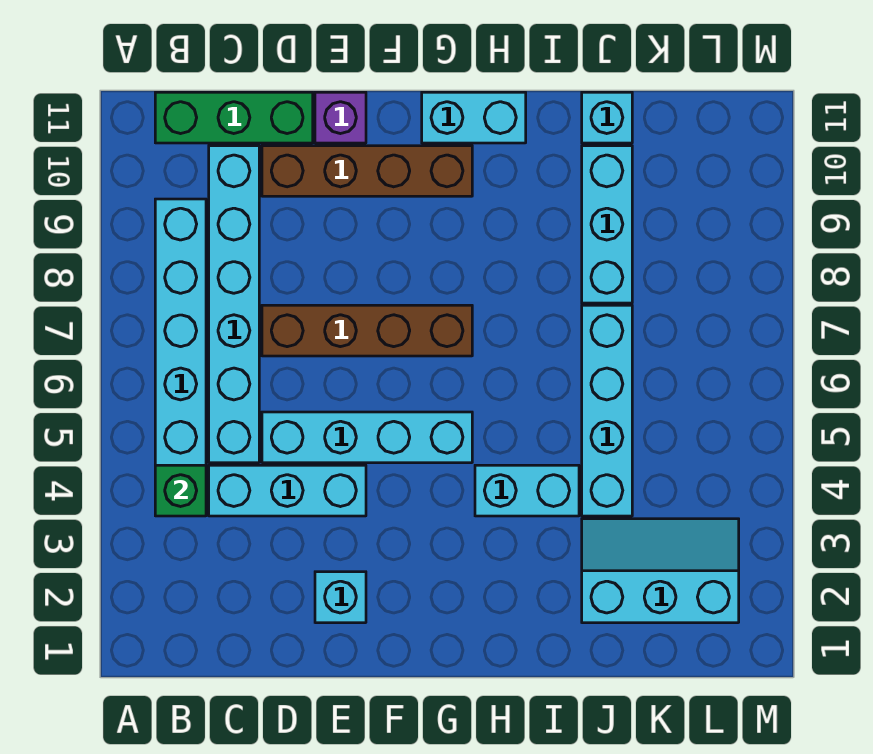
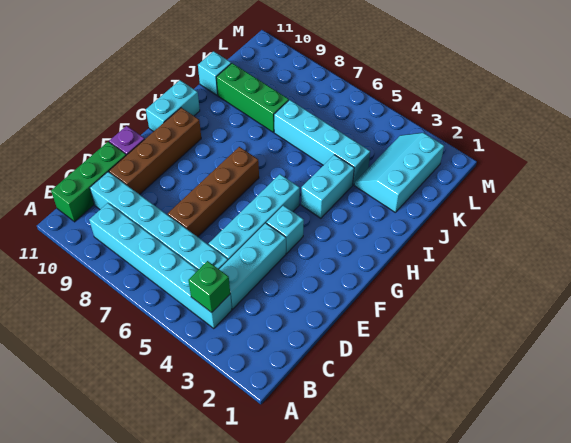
cyan 1x1 brick [315,572,366,623] -> cyan 1x1 brick moved to [266,205,304,253]
cyan 1x3 brick [582,146,632,303] -> green 1x3 brick [216,63,289,132]

